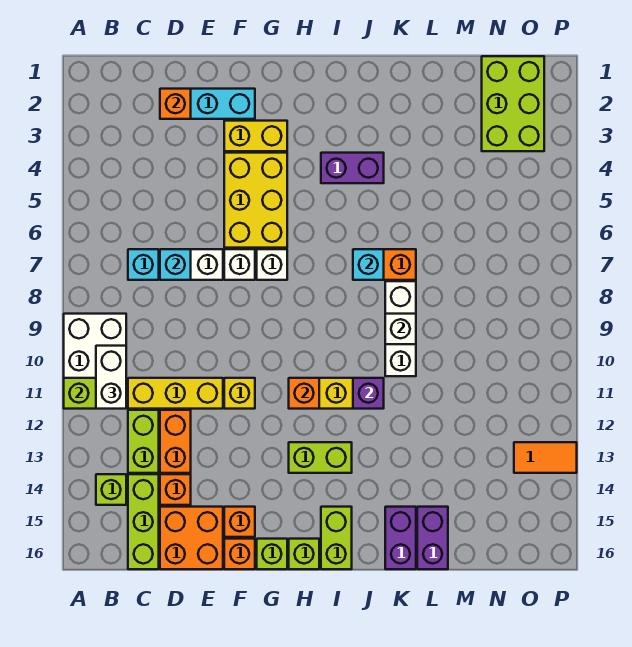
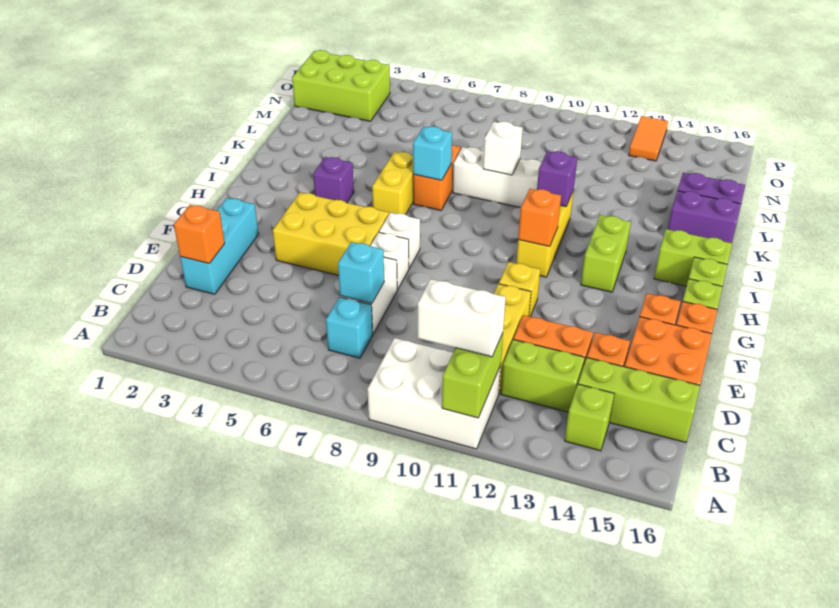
yellow 1x2 brick [224,121,287,151] -> yellow 1x2 brick moved to [372,152,414,215]
purple 1x2 brick [321,153,384,183] -> purple 1x1 brick [313,157,354,203]

